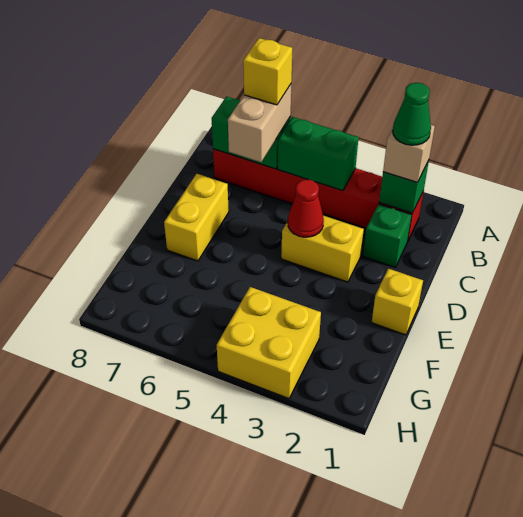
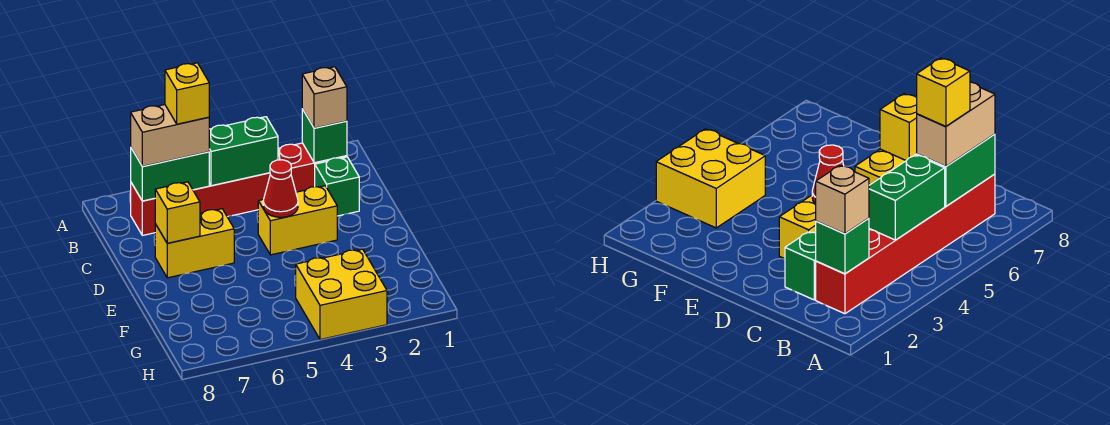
green 1x1 cone [393,83,431,145] -> none
tan 1x2 brick [228,84,291,162] -> tan 1x2 brick turned to [131,105,209,167]
yellow 1x2 brick [164,174,229,261] -> yellow 1x2 brick turned to [155,209,234,278]
yellow 1x1 brick [372,269,423,335] -> yellow 1x1 brick moved to [155,182,200,243]

